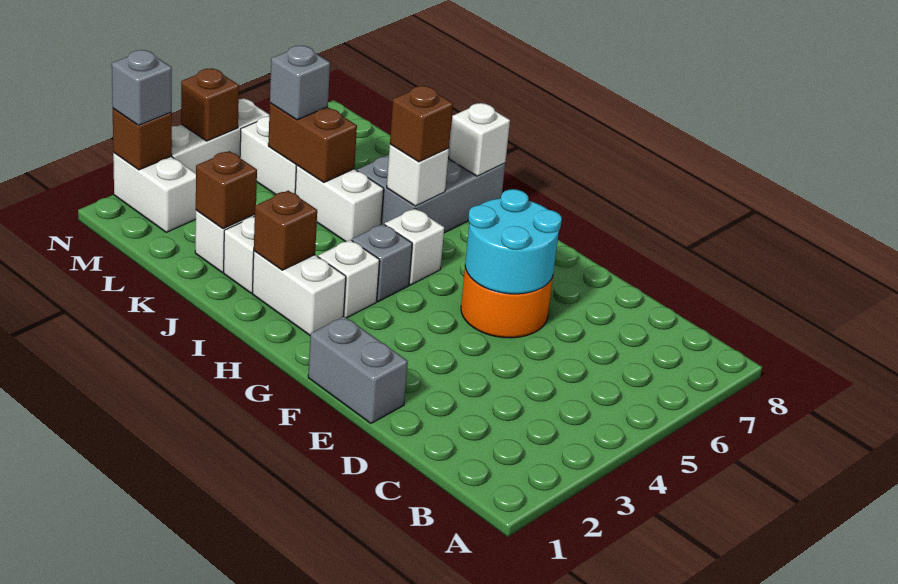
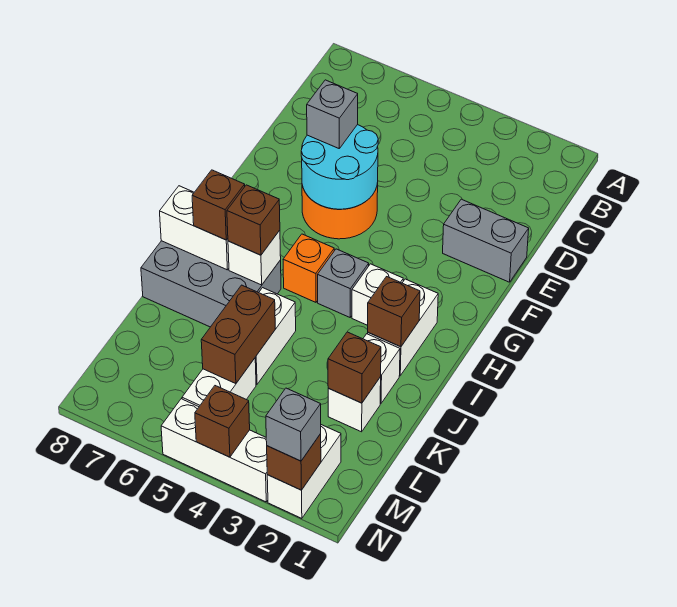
grey 1x2 brick [308,316,408,423] -> grey 1x2 brick turned to [443,199,529,282]
white 1x1 brick [385,209,444,285] -> orange 1x1 brick [283,234,334,302]
none -> brown 1x1 brick [192,170,245,240]
white 1x1 brick [449,103,510,176] -> white 1x2 brick [160,186,229,270]
grey 1x1 brick [270,46,330,120] -> grey 1x1 brick moved to [307,80,358,148]

